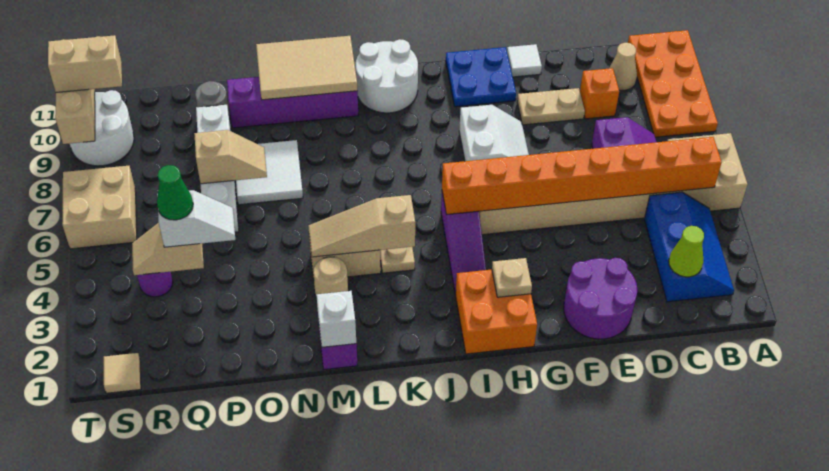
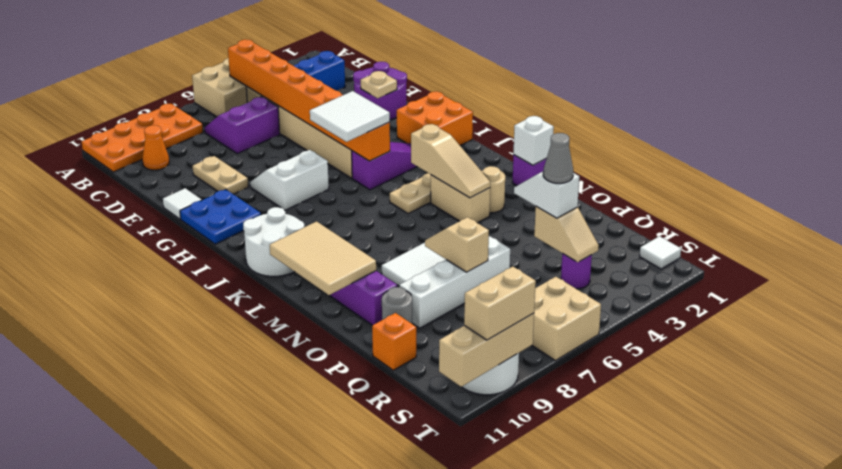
lime 1x1 cone [669,226,704,277] -> none
tan 1x1 cone [610,43,637,90] -> orange 1x1 cone [142,125,169,170]
orange 1x1 brick [580,68,619,119] -> orange 1x1 brick moved to [372,313,416,370]
tan 1x1 plate [492,258,532,297] -> tan 1x1 plate moved to [360,71,397,98]
none -> white 2x2 tile [310,91,390,142]
green 1x1 cone [157,165,193,220] -> grey 1x1 cone [543,133,573,183]
tan 1x1 tile [104,353,141,393] -> white 1x1 tile [640,236,681,269]
tan 1x2 brick [48,35,122,92] -> tan 1x2 brick turned to [464,267,536,340]

